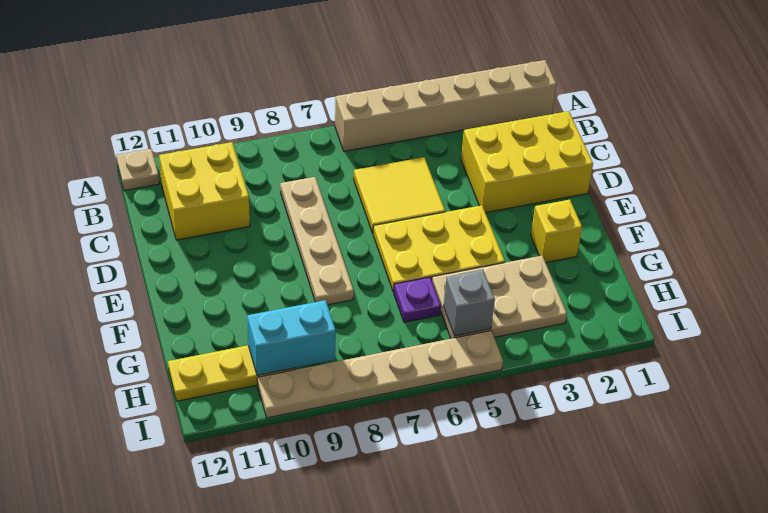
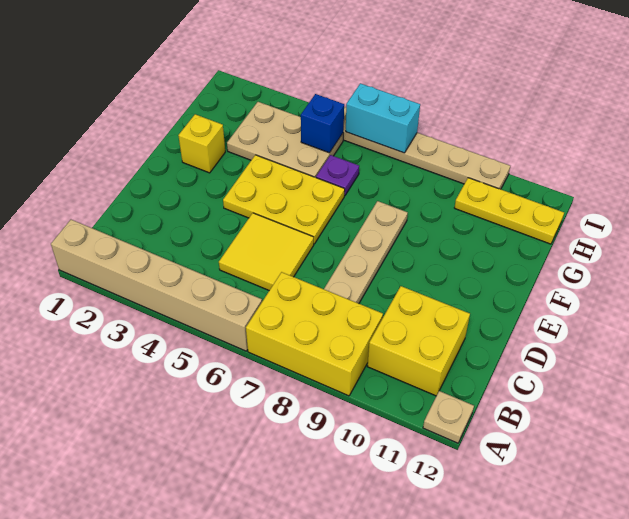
yellow 2x3 brick [461,111,593,213] -> yellow 2x3 brick moved to [246,272,383,396]
grey 1x1 brick [443,270,495,336] -> blue 1x1 brick [301,94,344,153]
cyan 1x2 brick [247,300,336,375] -> cyan 1x2 brick moved to [346,83,420,153]

